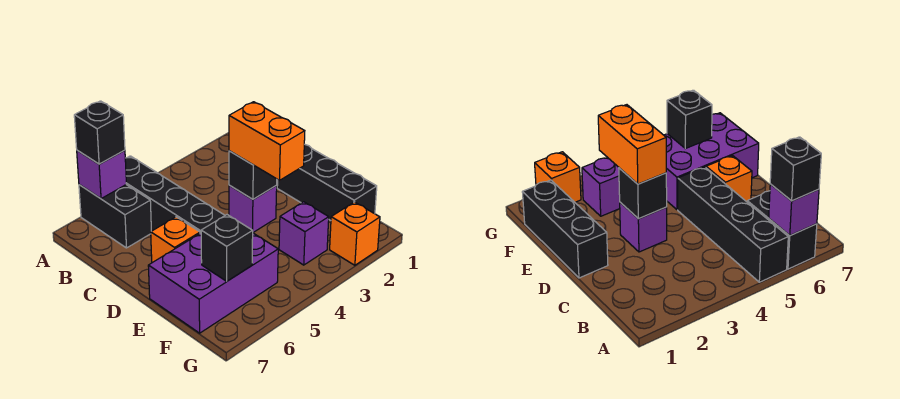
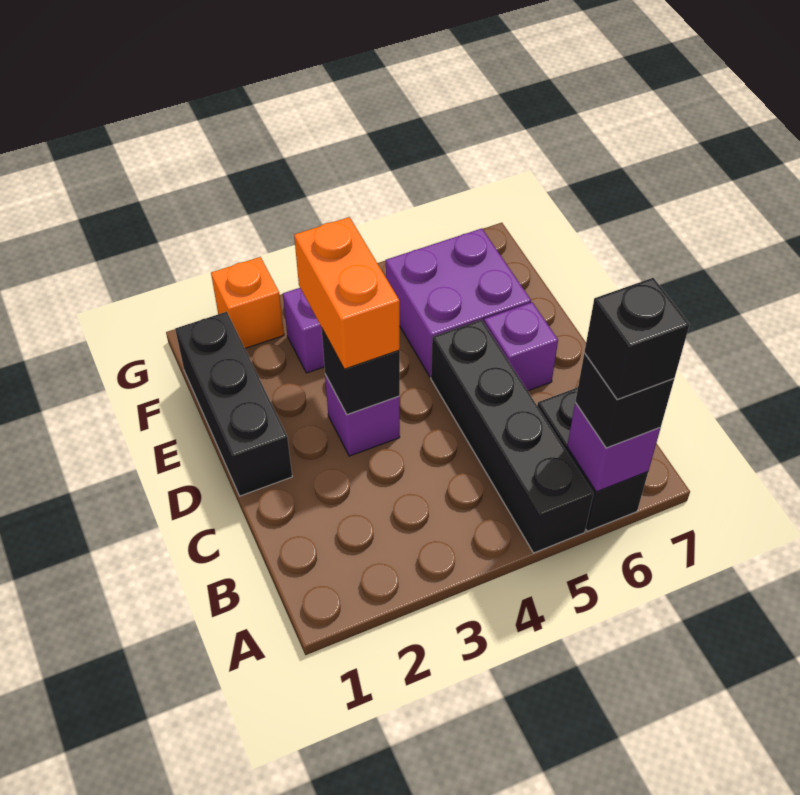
orange 1x1 brick [151,217,200,263] -> purple 1x1 brick [484,302,558,391]
purple 2x3 brick [148,233,278,333] -> purple 2x2 brick [386,228,531,377]
black 1x1 brick [201,215,253,281] -> black 1x1 brick moved to [584,278,689,399]

